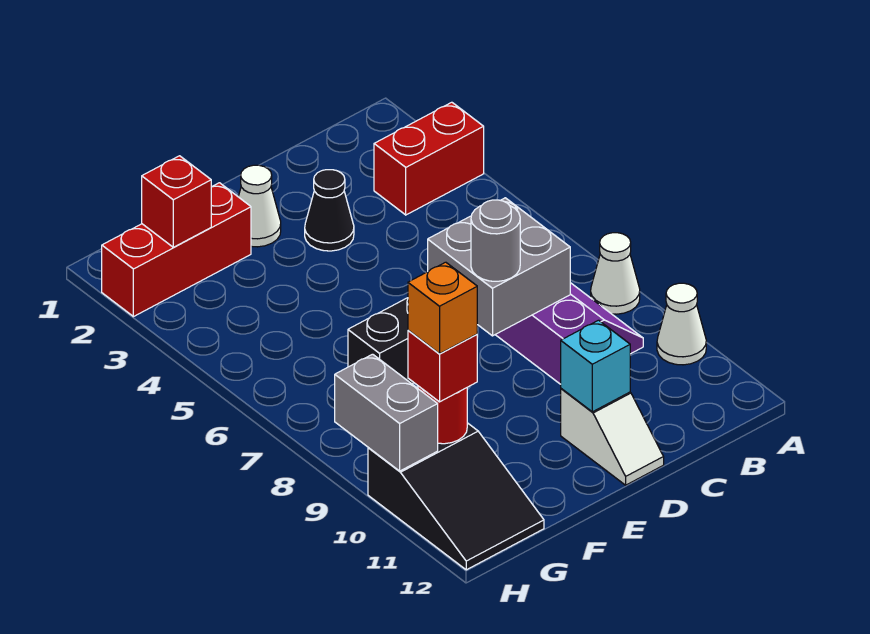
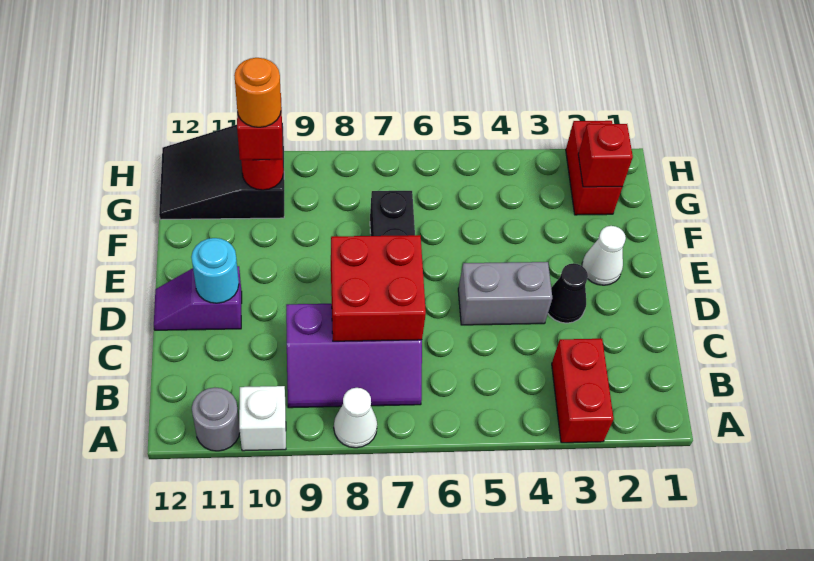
white 1x1 cone [657,283,706,365] -> white 1x1 brick [239,386,286,451]
grey 2x2 brick [428,198,570,336] -> red 2x2 brick [331,235,426,341]
grey 1x1 round brick [471,200,520,281] -> grey 1x1 round brick moved to [192,388,240,451]
white 1x2 slope [561,389,664,485] -> purple 1x2 slope [154,266,242,330]
cyan 1x1 brick [561,320,630,412] -> cyan 1x1 round brick [191,238,239,303]
red 1x3 brick [102,183,251,317] -> red 1x2 brick [566,121,622,215]
orange 1x1 brick [408,262,477,354] -> orange 1x1 round brick [234,58,281,127]
grey 1x2 brick [335,354,438,471] -> grey 1x2 brick moved to [458,262,552,325]

